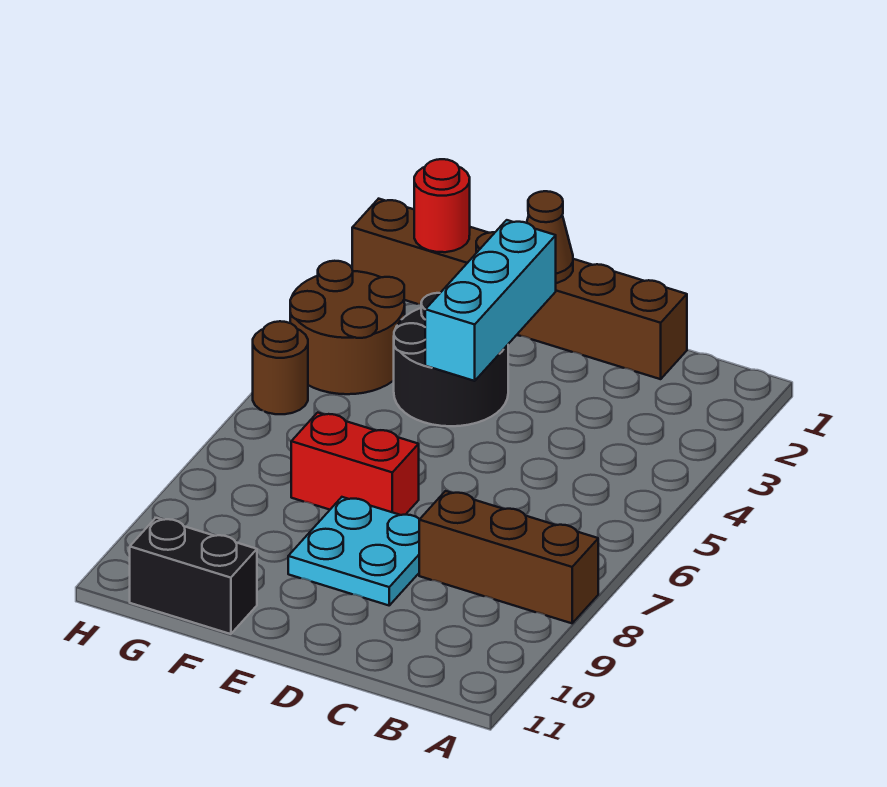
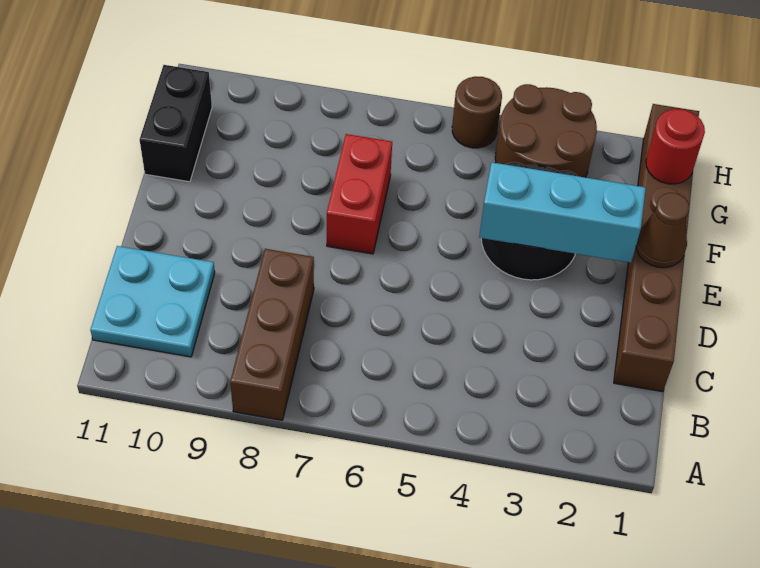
cyan 2x2 plate [288,497,420,605] -> cyan 2x2 plate moved to [90,246,215,357]

